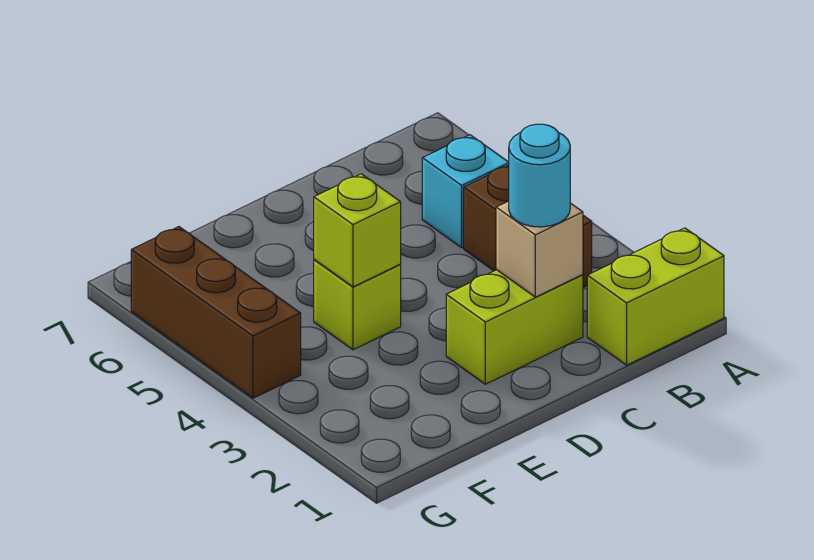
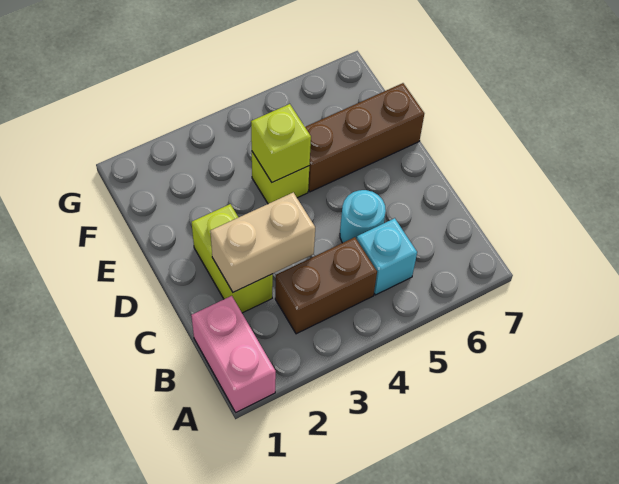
lime 1x2 brick [587,228,724,365] -> pink 1x2 brick [191,296,276,413]
tan 1x1 brick [496,201,583,297] -> tan 1x2 brick [210,192,315,292]
cyan 1x1 round brick [509,124,570,227] -> cyan 1x1 round brick moved to [340,190,386,243]
brown 1x3 brick [131,227,301,398] -> brown 1x3 brick moved to [305,83,424,192]

